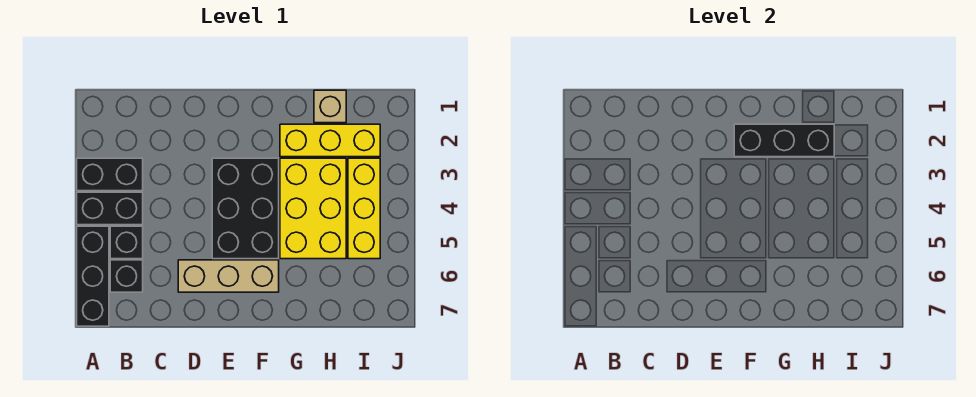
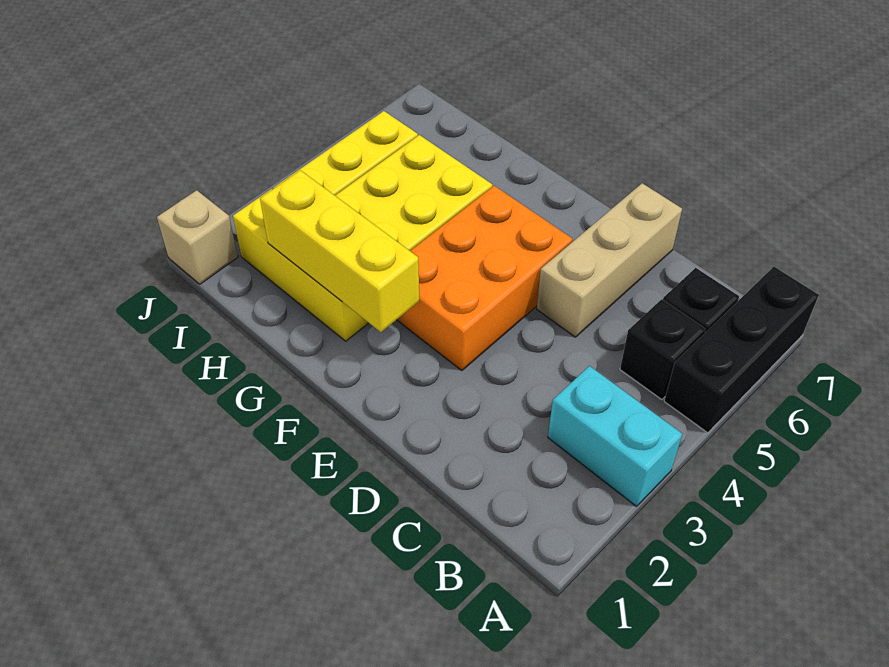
black 1x2 brick [77,158,143,191] -> cyan 1x2 brick [548,366,682,506]
black 1x2 brick [77,192,143,225] -> none
tan 1x3 brick [178,260,279,292] -> tan 1x3 brick turned to [537,183,682,337]
black 2x3 brick [212,158,279,259] -> orange 2x3 brick [397,186,573,371]
black 1x3 brick [734,124,834,157] -> yellow 1x3 brick [260,170,419,332]
tan 1x1 brick [314,90,346,123] -> tan 1x1 brick moved to [157,190,238,284]

